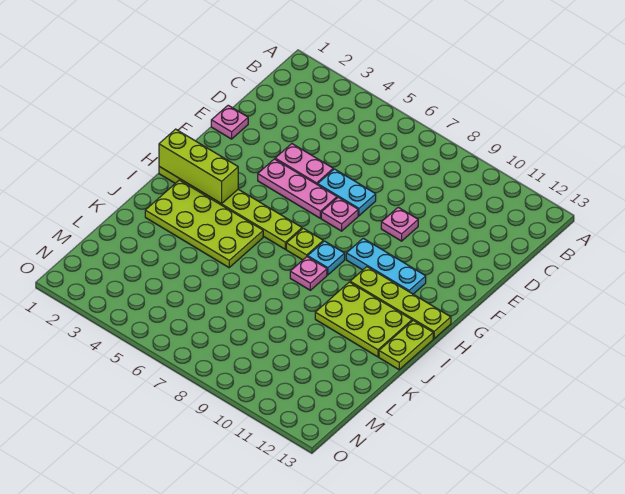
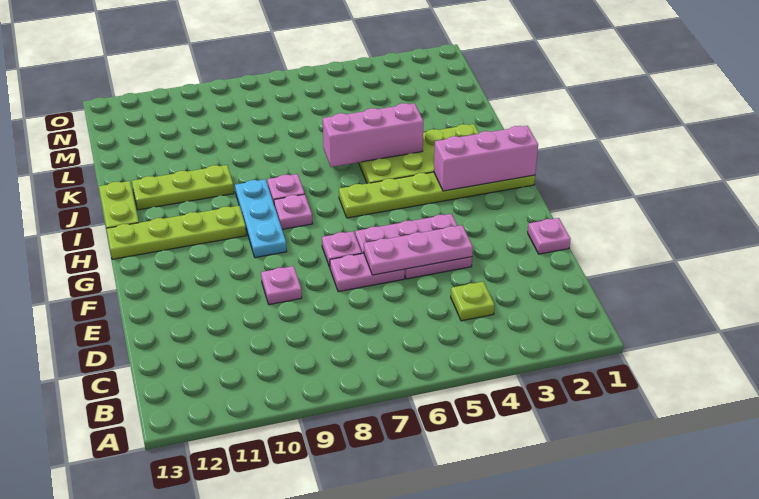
none -> pink 1x3 plate [363,225,473,275]
cyan 1x2 plate [318,169,376,216] -> pink 1x2 plate [330,253,405,292]
cyan 1x3 plate [346,238,426,294] -> cyan 1x3 plate turned to [235,179,287,258]
lime 1x3 brick [159,129,238,204] -> pink 1x3 brick [434,126,538,191]
lime 1x1 plate [286,228,323,260] -> lime 1x1 plate moved to [451,282,494,321]
cyan 1x1 plate [308,241,345,275] -> pink 1x1 plate [274,194,313,229]
lime 2x3 plate [315,282,412,357] -> lime 1x3 plate [132,165,234,210]
none -> pink 1x3 brick [323,103,423,167]

